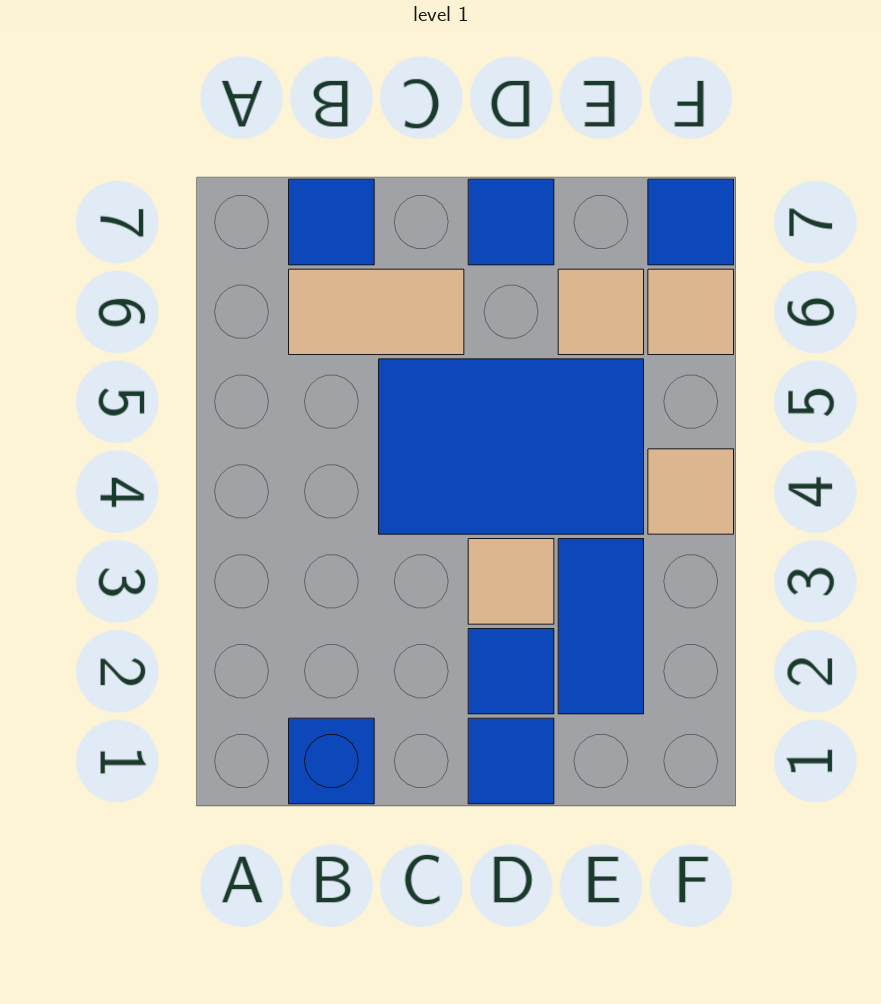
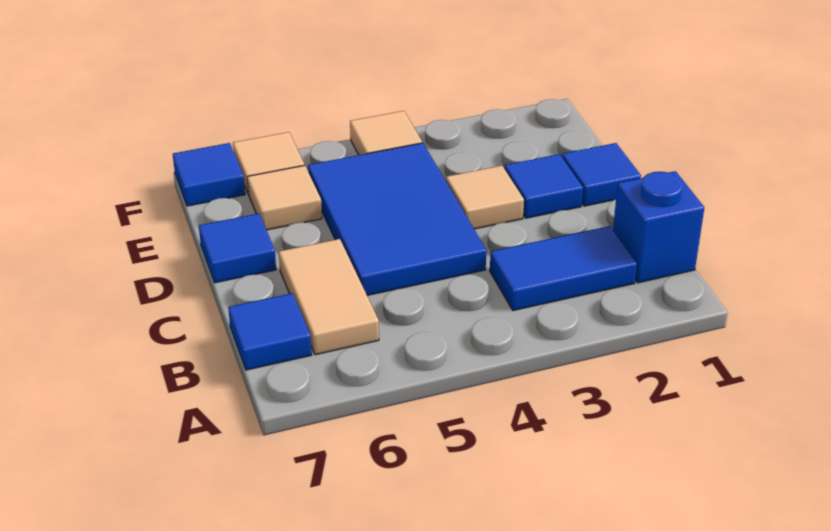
blue 1x2 tile [558,539,644,714] -> blue 1x2 tile moved to [490,226,637,311]

